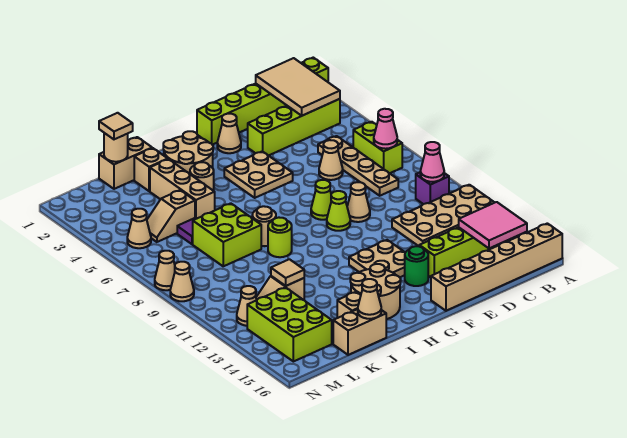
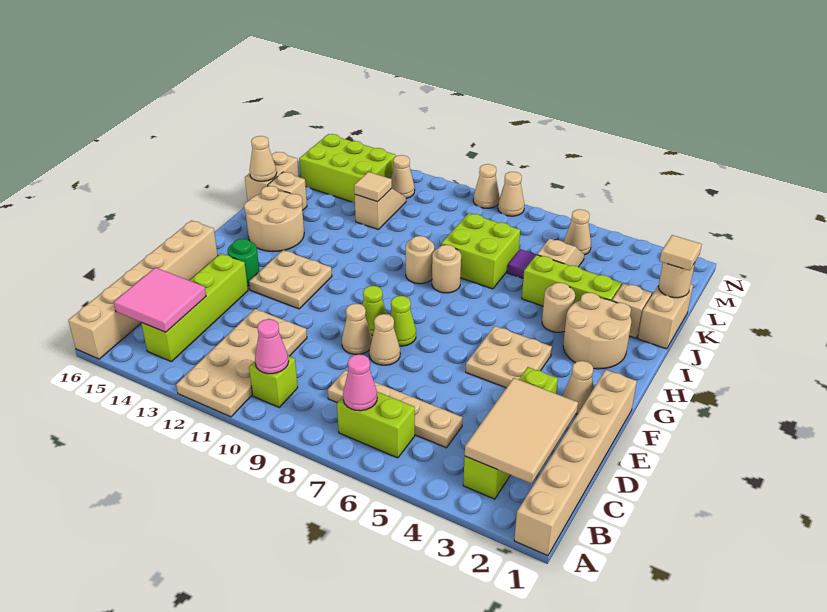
lime 1x6 brick [197,58,328,145] -> tan 1x6 brick [514,370,637,556]
tan 2x3 tile [256,58,340,116] -> tan 2x3 tile turned to [465,378,578,484]
purple 1x1 brick [416,172,449,204] -> lime 1x1 brick [249,356,298,407]
tan 1x1 cone [319,140,343,180] -> tan 1x1 cone moved to [369,314,400,365]
lime 1x1 round brick [268,218,292,257] -> tan 1x1 round brick [406,236,434,284]
tan 1x3 brick [150,159,215,218] -> lime 1x3 brick [522,255,622,306]

